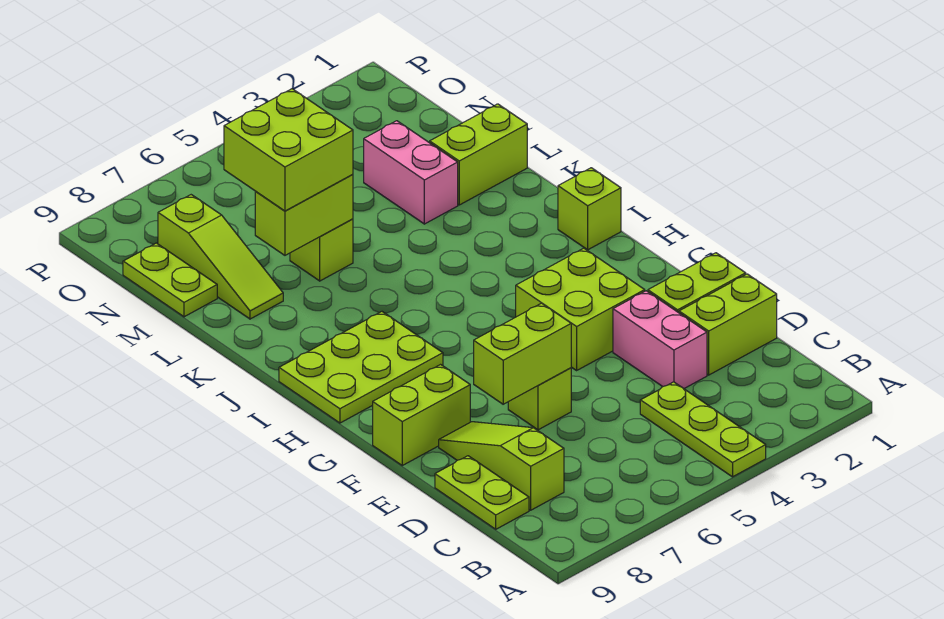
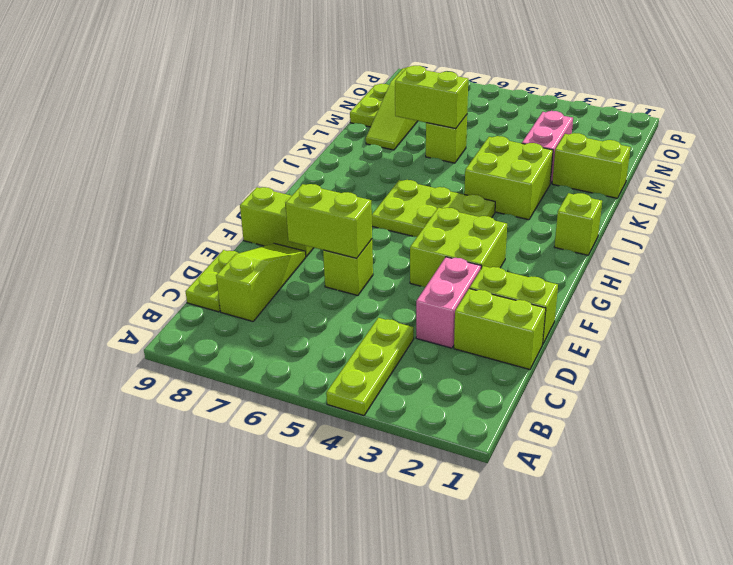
lime 2x3 plate [279,312,443,423] -> lime 2x3 plate moved to [372,180,495,237]
lime 2x2 brick [224,89,353,211] -> lime 2x2 brick moved to [464,136,553,220]

